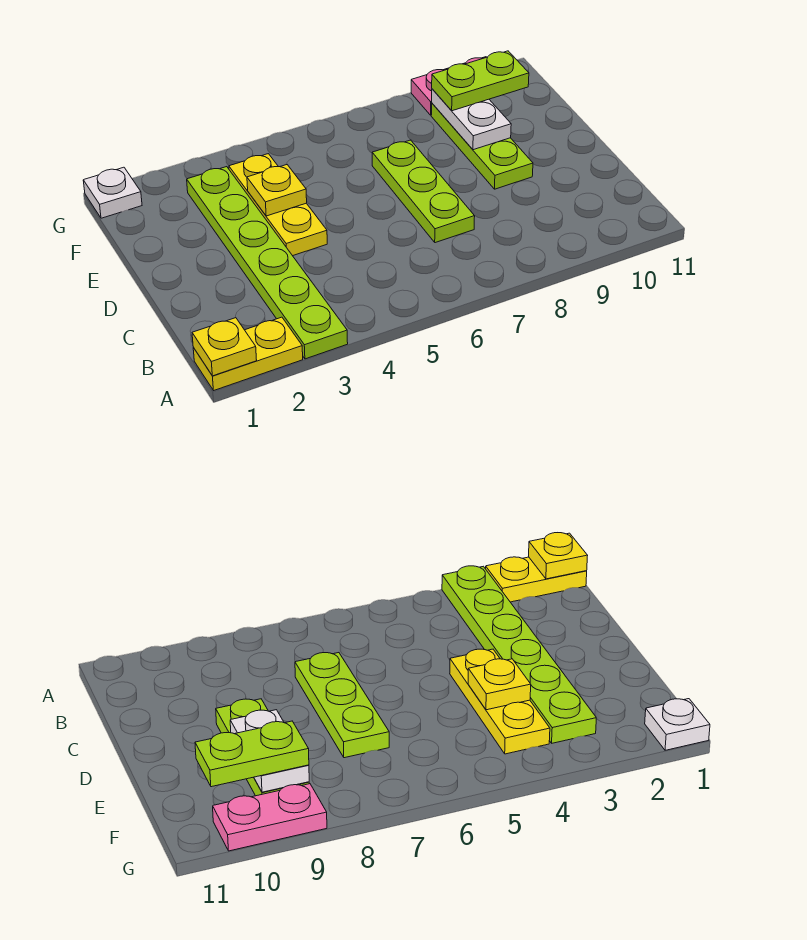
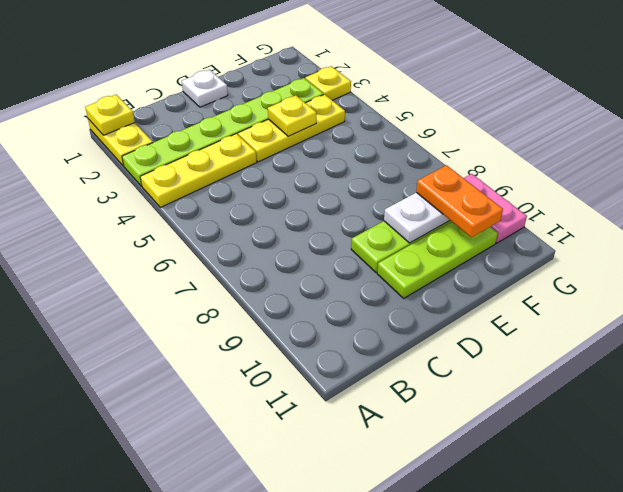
none -> yellow 1x3 plate [140,134,257,207]
lime 1x3 plate [372,140,475,243] -> lime 1x3 plate moved to [377,222,498,298]
lime 1x2 plate [432,51,529,111] -> orange 1x2 plate [416,165,503,237]
white 1x1 plate [83,167,142,218] -> white 1x1 plate moved to [182,70,228,107]
none -> yellow 1x1 plate [305,66,351,100]

